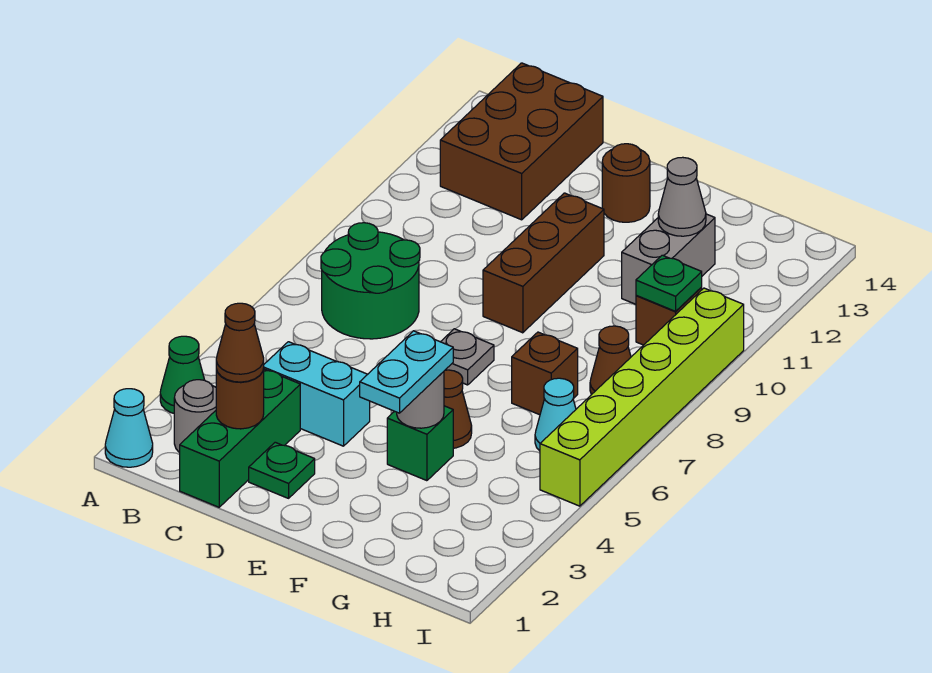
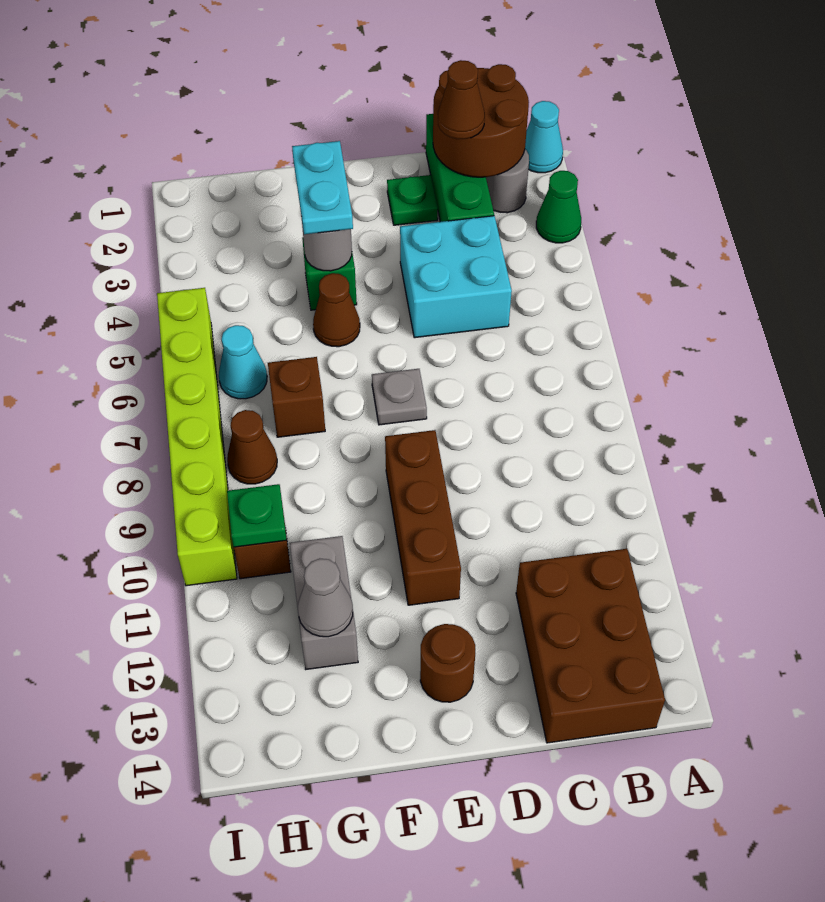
green 2x2 round brick [321,223,420,339] -> none
brown 1x1 round brick [216,369,264,429] -> brown 2x2 round brick [433,64,529,177]
cyan 1x2 brick [263,342,370,446] -> cyan 2x2 brick [400,216,512,338]

